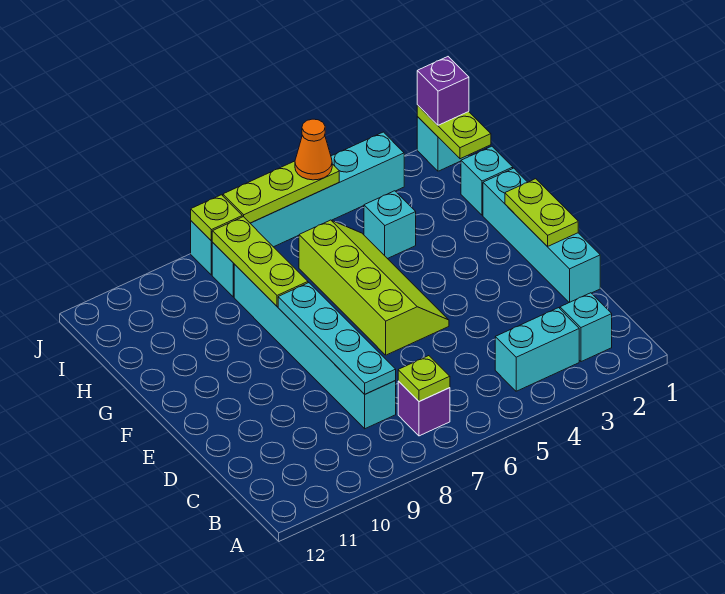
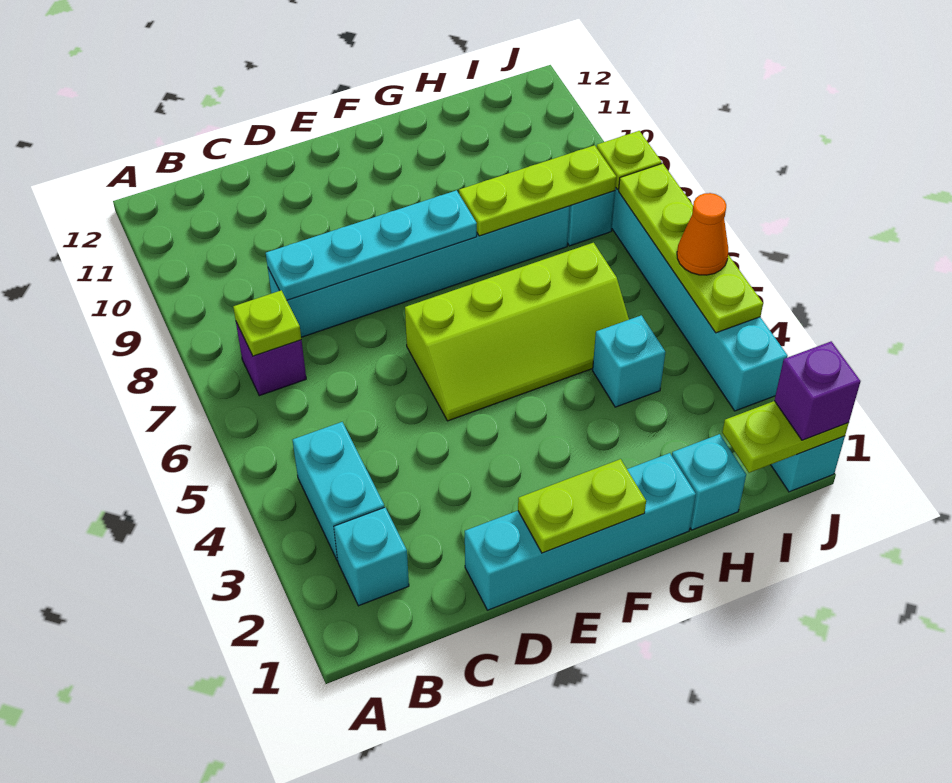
lime 1x3 plate [223,161,339,223] -> lime 1x4 plate [619,163,763,333]

